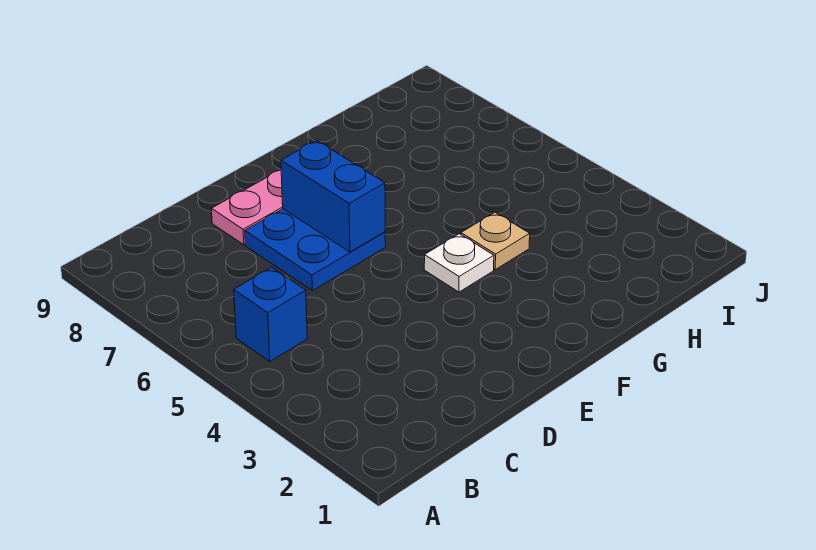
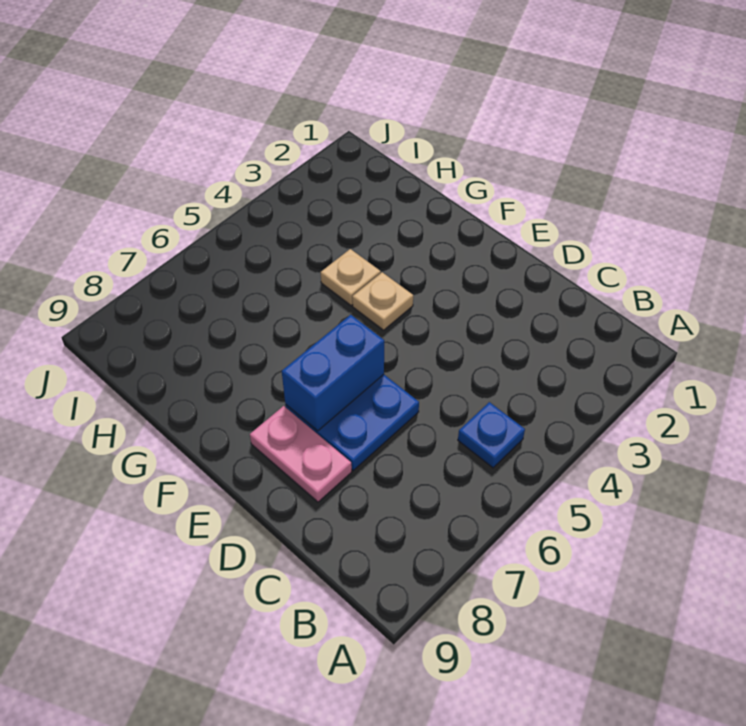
blue 1x1 brick [234,267,307,361] -> blue 1x1 plate [458,402,525,468]
white 1x1 plate [424,234,494,292] -> tan 1x1 plate [352,272,413,330]

